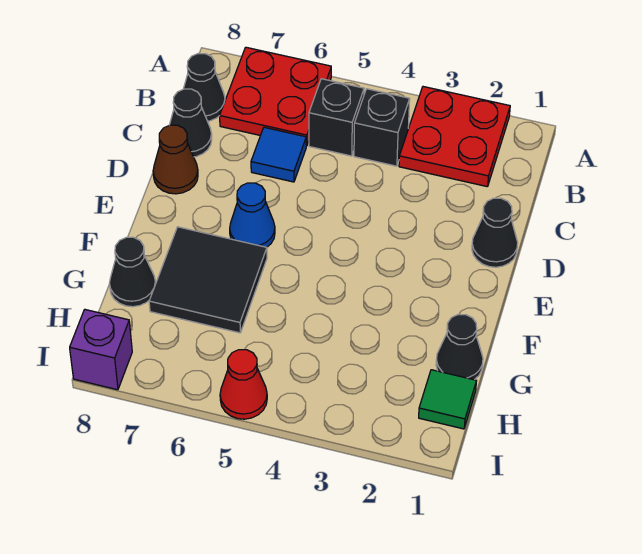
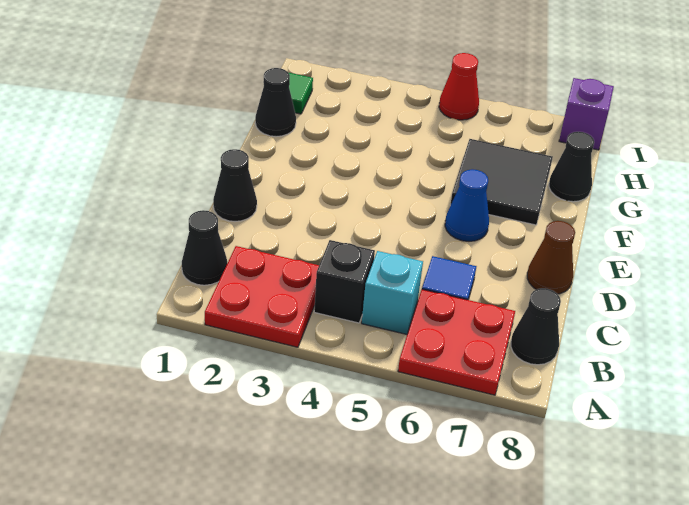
black 1x1 brick [309,79,364,156] -> cyan 1x1 brick [362,251,423,334]
black 1x1 cone [170,89,212,157] -> black 1x1 cone moved to [182,210,227,285]

